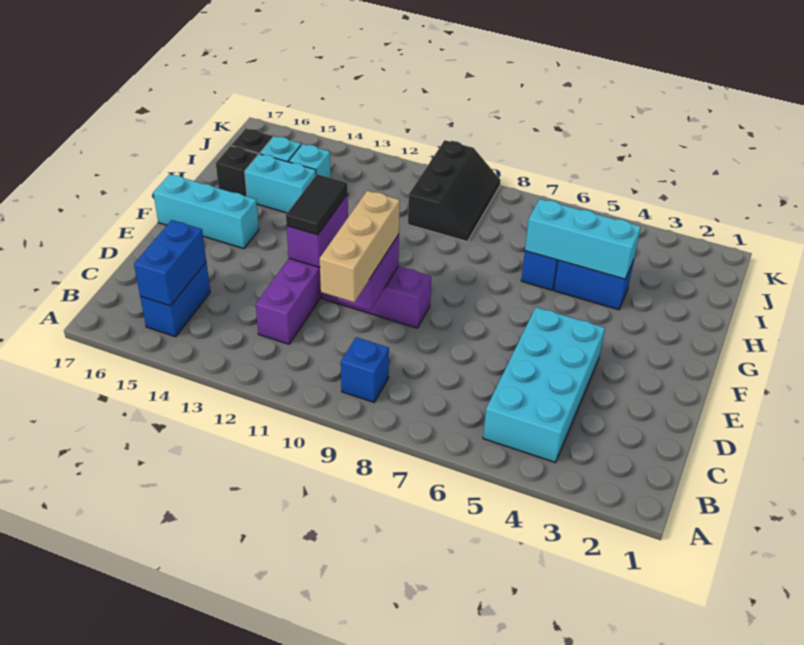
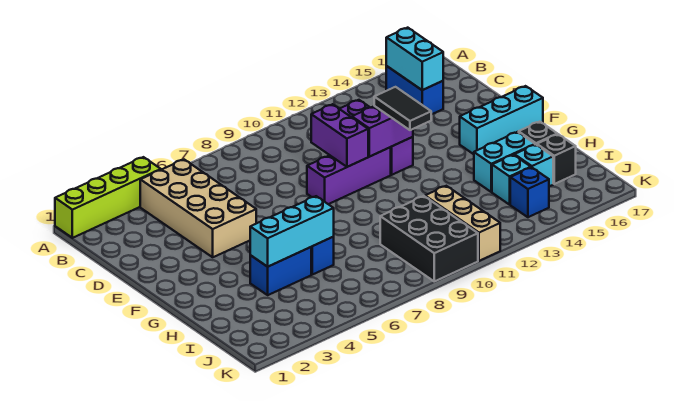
none -> lime 1x4 brick [55,157,161,238]
cyan 2x4 brick [483,307,605,463] -> tan 2x4 brick [140,160,256,257]
blue 1x1 brick [341,337,389,402] -> blue 1x1 brick moved to [510,167,549,217]
blue 1x2 brick [134,220,206,306] -> cyan 1x2 brick [386,28,443,90]
tan 1x3 brick [320,191,400,302] -> tan 1x3 brick moved to [425,186,500,261]
purple 1x2 brick [287,194,348,267] -> purple 1x2 brick turned to [352,106,413,157]
black 2x3 slope [408,140,501,242] -> black 2x3 brick [380,196,478,281]

